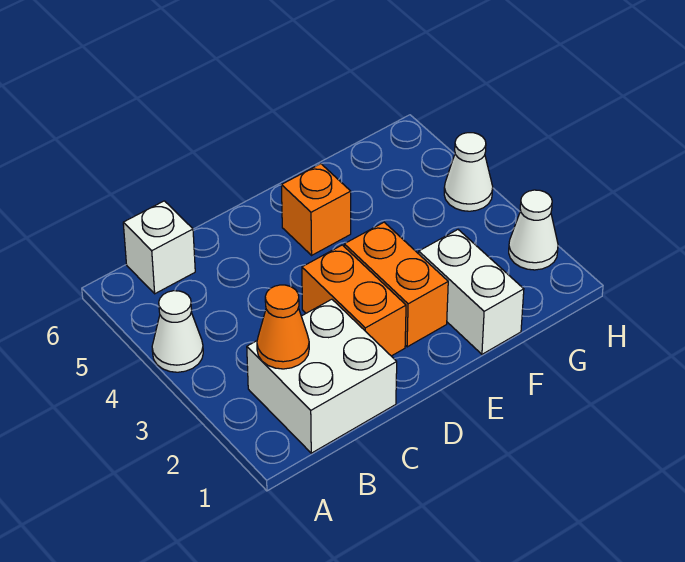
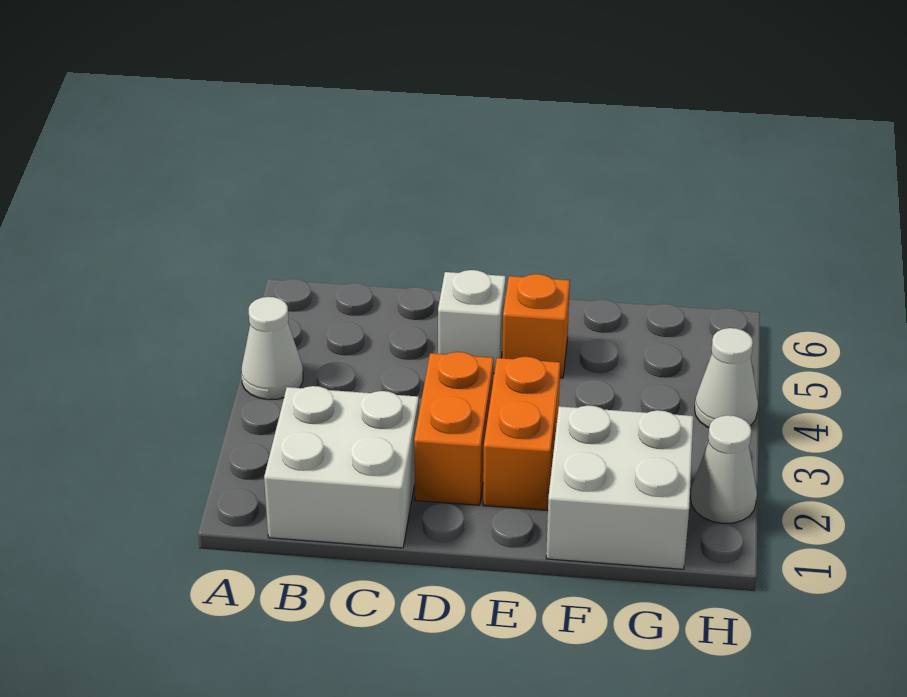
orange 1x1 cone [257,285,309,369] -> none
white 1x1 brick [123,201,195,294] -> white 1x1 brick moved to [438,270,506,373]
white 1x2 brick [419,230,524,354] -> white 2x2 brick [546,405,693,569]

